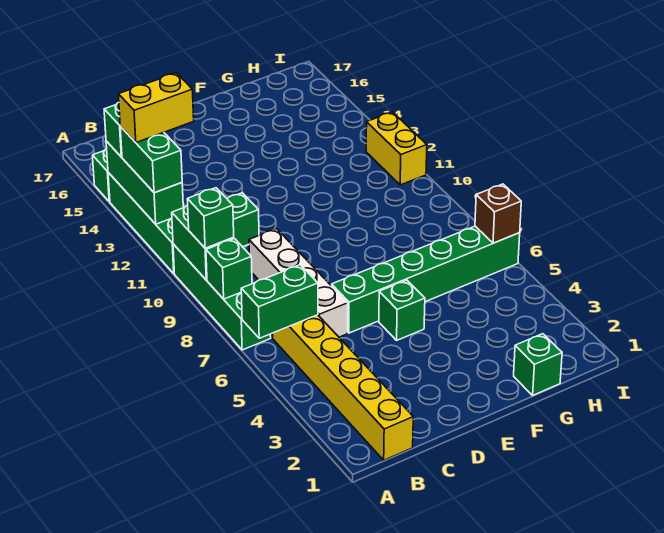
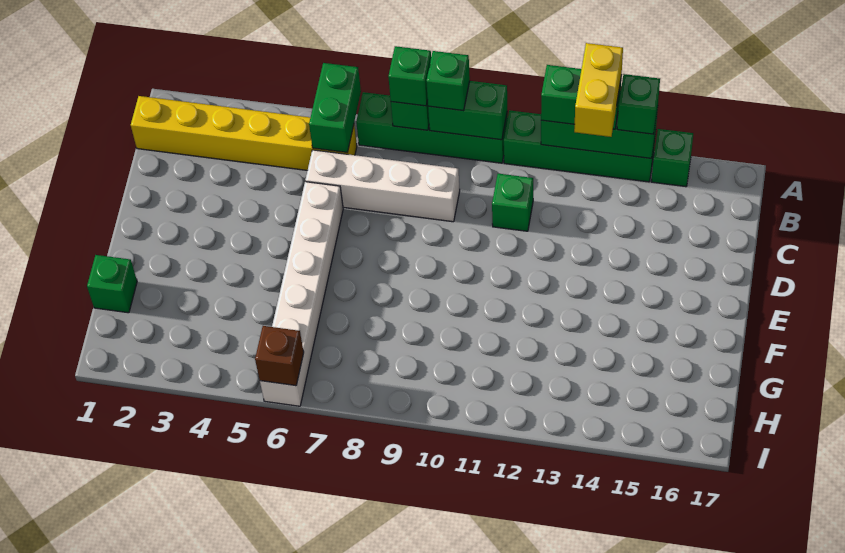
green 1x6 brick [332,226,520,333] -> white 1x6 brick [260,182,343,406]
green 1x1 brick [379,280,425,340] -> green 1x1 brick moved to [388,46,431,106]
yellow 1x2 brick [366,112,427,185] -> none

